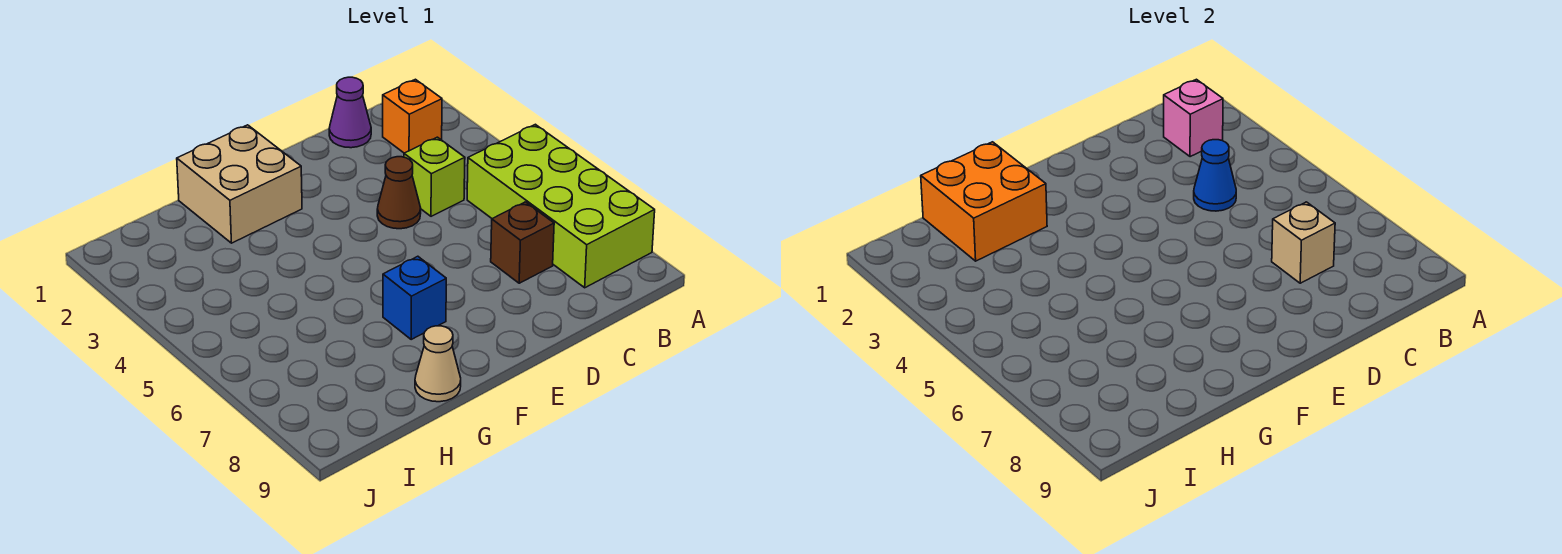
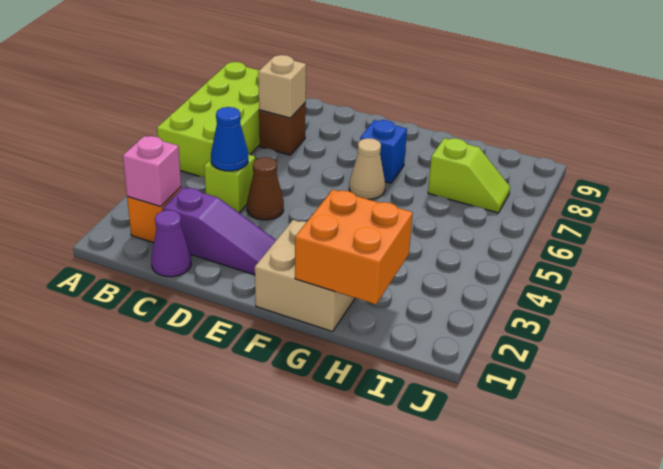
none -> purple 1x3 slope [163,187,276,275]
tan 1x1 cone [415,326,461,402] -> tan 1x1 cone moved to [349,138,385,199]
none -> lime 1x2 slope [428,138,510,213]

